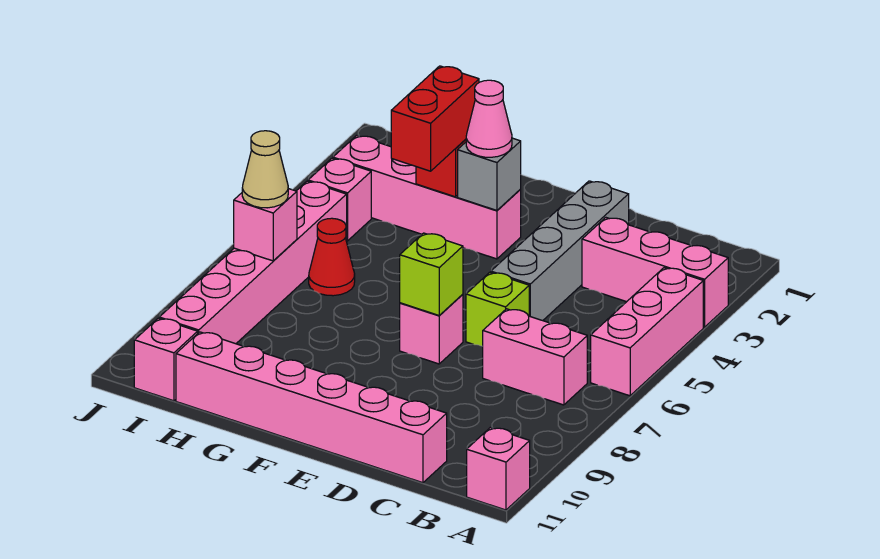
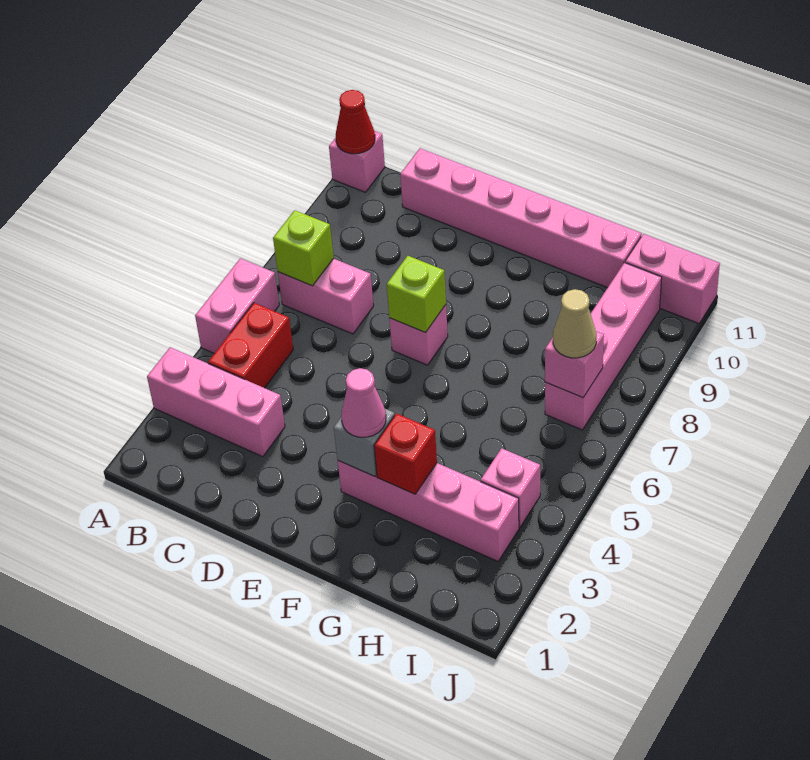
pink 1x3 brick [591,268,703,396] -> pink 1x2 brick [195,258,279,353]
grey 1x4 brick [491,181,629,321] -> none
lime 1x1 brick [466,272,529,346] -> lime 1x1 brick moved to [273,210,334,286]
red 1x2 brick [391,66,479,171] -> red 1x2 brick moved to [208,303,293,388]
red 1x1 cone [309,218,355,296] -> red 1x1 cone moved to [336,90,375,154]
pink 1x6 brick [159,181,347,344] -> pink 1x4 brick [545,263,662,430]
pink 1x1 brick [134,318,198,401] -> pink 1x2 brick [625,234,720,324]

